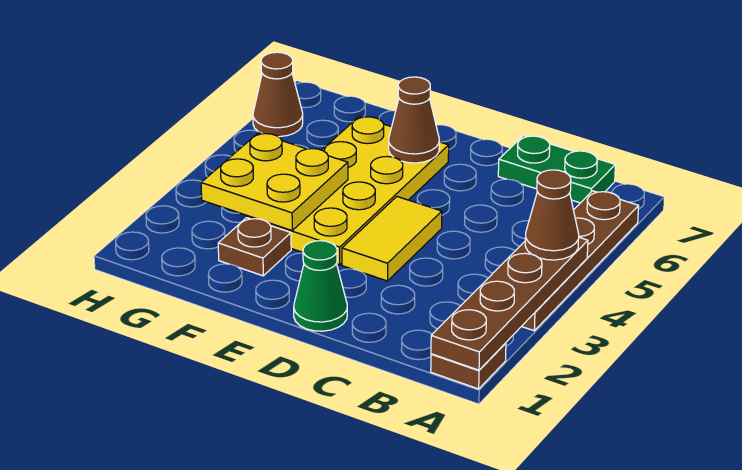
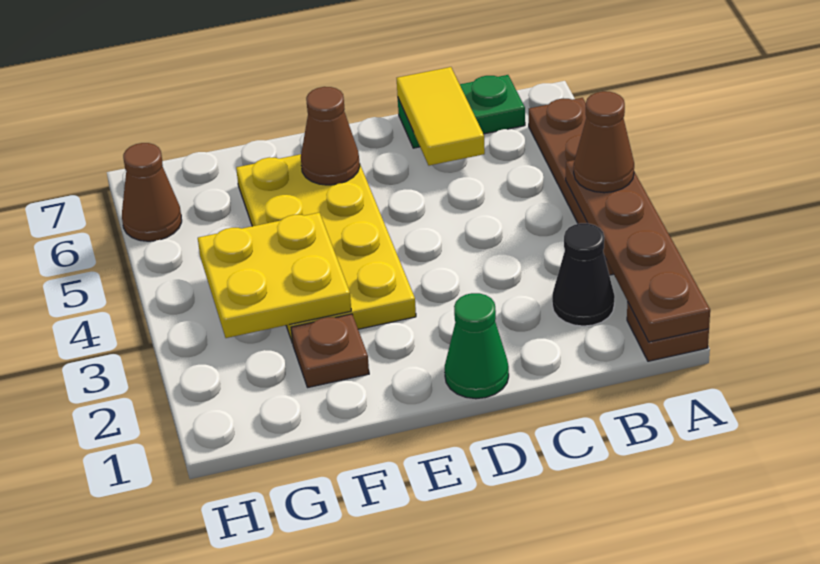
none -> black 1x1 cone [552,223,615,326]
yellow 1x2 tile [342,197,442,281] -> yellow 1x2 tile moved to [397,67,485,166]

